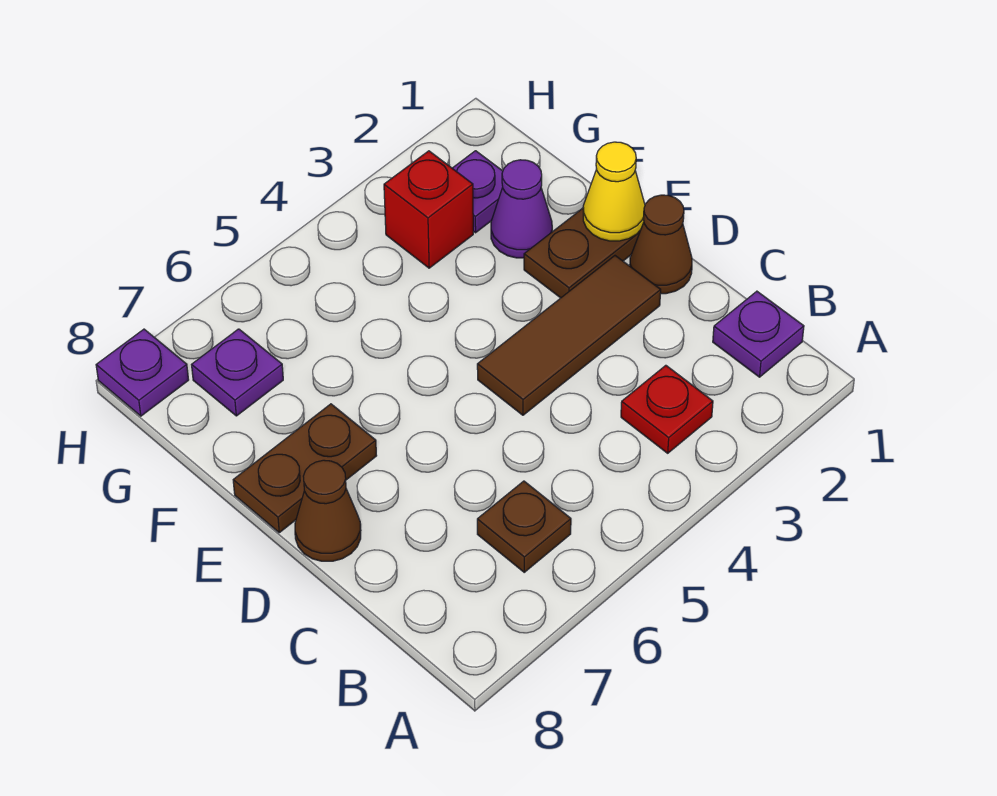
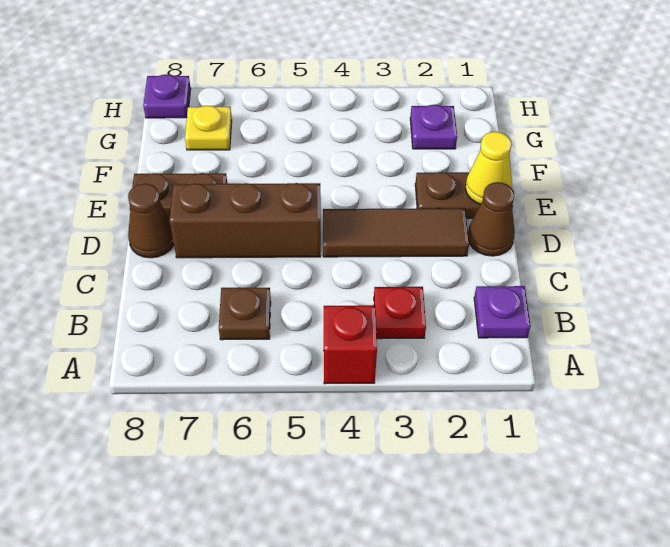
none -> brown 1x3 brick [170,183,321,258]
purple 1x1 cone [491,160,552,258] -> none
red 1x1 brick [384,151,473,268] -> red 1x1 brick moved to [324,305,377,384]
purple 1x1 plate [192,329,283,416] -> yellow 1x1 plate [185,106,232,150]

